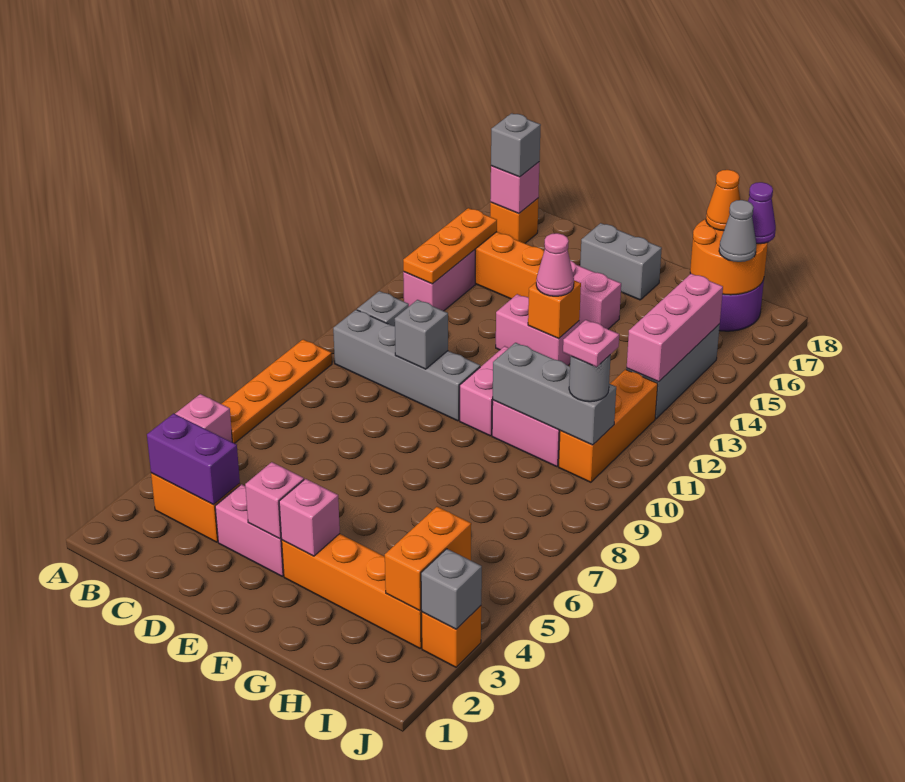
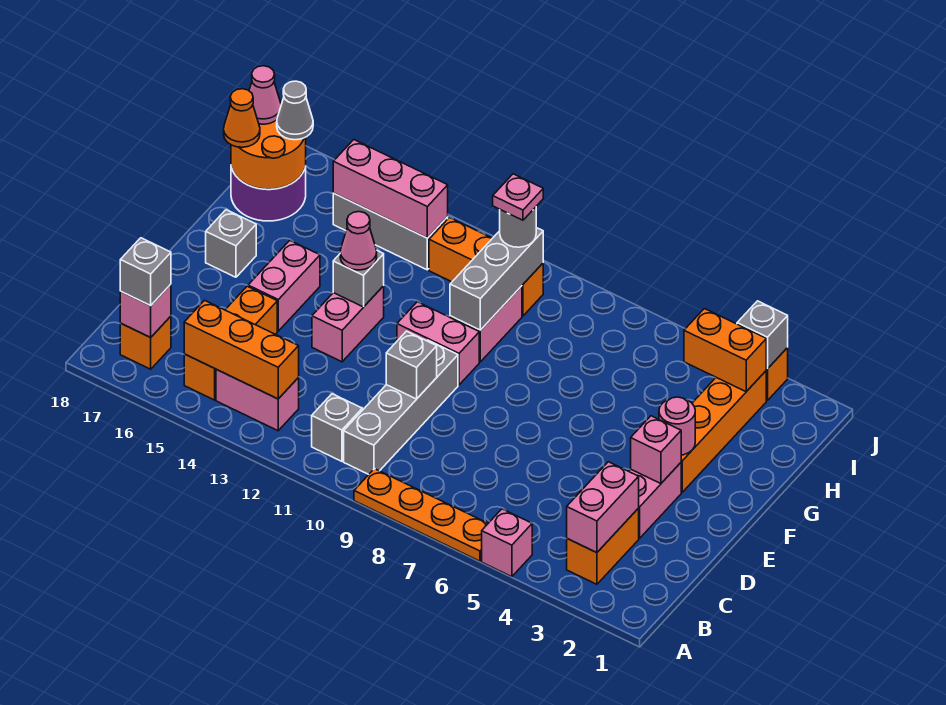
purple 1x2 brick [147,413,240,505] -> pink 1x2 brick [567,462,639,553]
orange 1x3 plate [403,208,497,284] -> orange 1x3 brick [184,300,299,399]
grey 1x2 brick [580,223,662,300] -> grey 1x1 brick [206,210,256,277]
pink 1x1 brick [279,479,340,556] -> pink 1x1 round brick [659,397,695,455]
orange 1x1 brick [528,280,581,339] -> grey 1x1 brick [333,251,384,307]
purple 1x1 cone [748,182,776,244] -> pink 1x1 cone [249,66,281,124]

